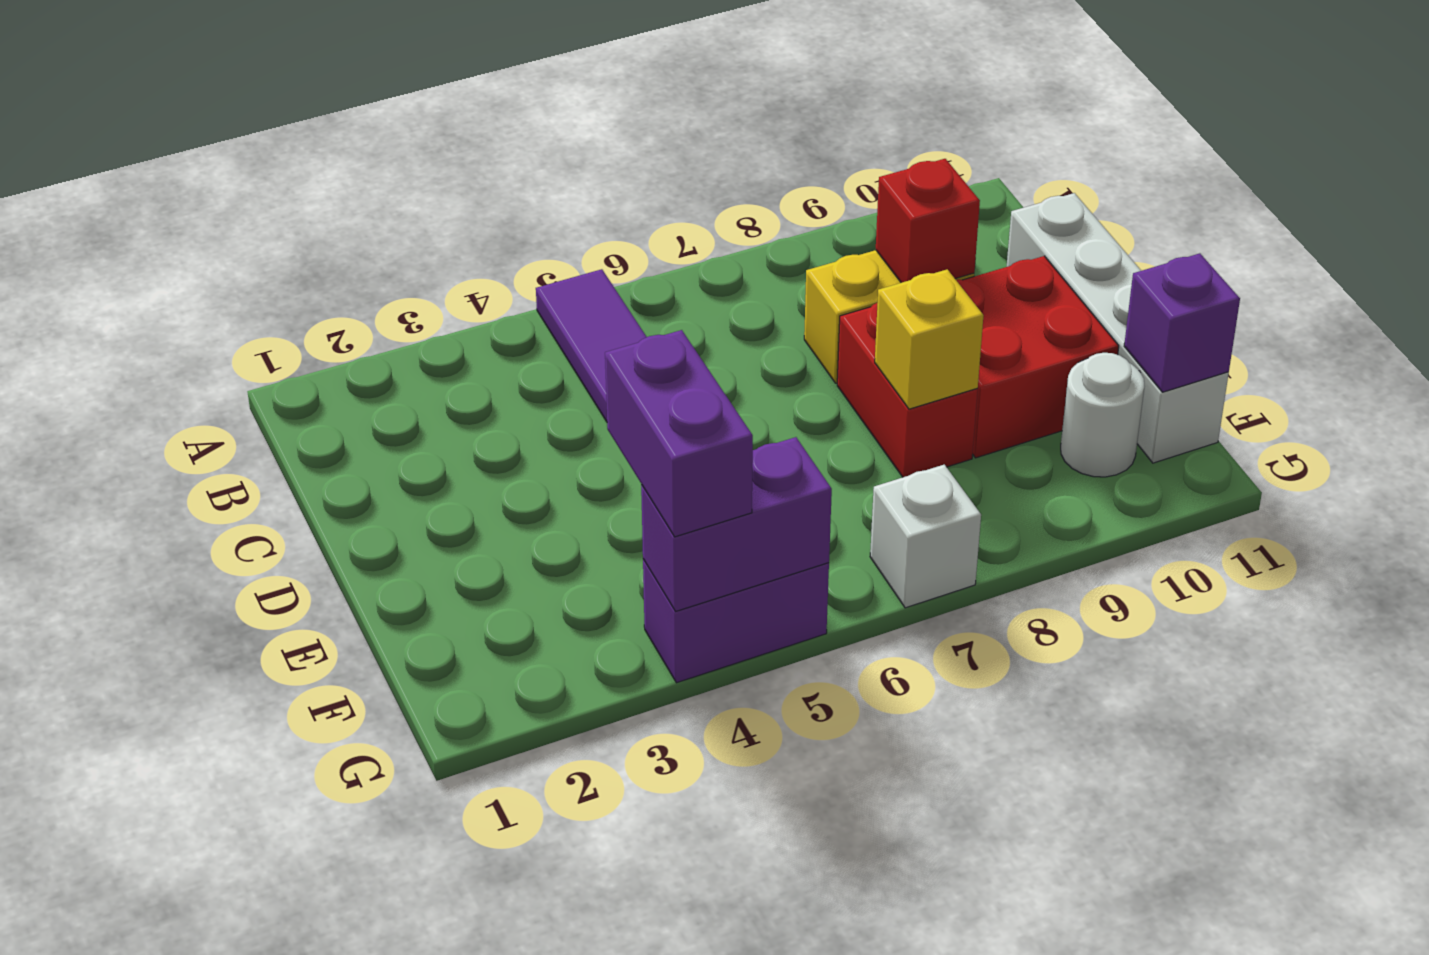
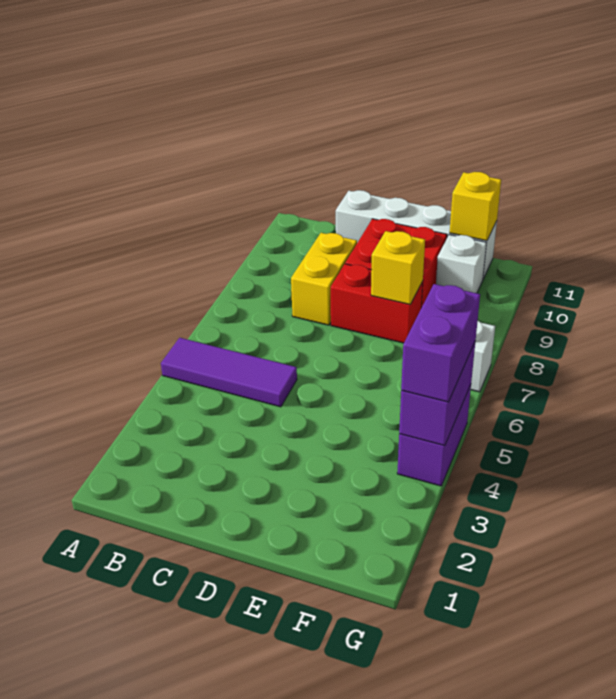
red 1x1 brick [876,159,980,283] -> none
purple 1x2 brick [605,330,753,537] -> purple 1x2 brick turned to [401,284,480,402]
white 1x1 round brick [1061,353,1145,477] -> white 1x1 brick [436,235,486,293]
purple 1x1 brick [1124,253,1240,392] -> yellow 1x1 brick [450,172,501,241]

